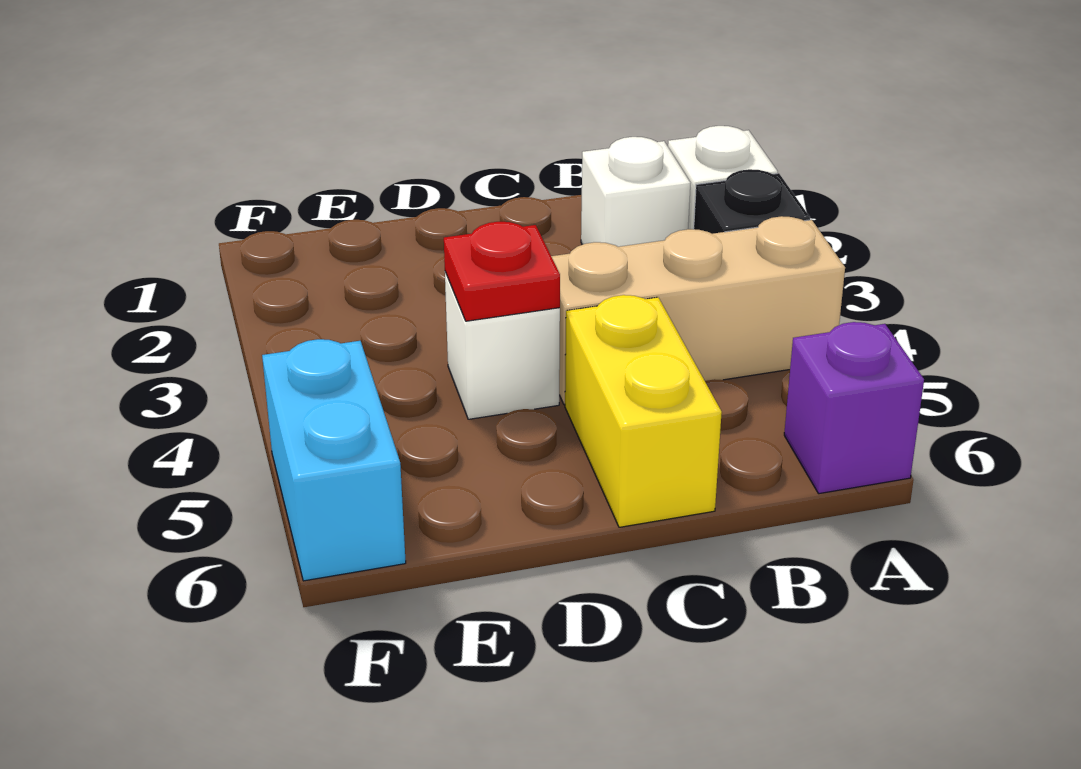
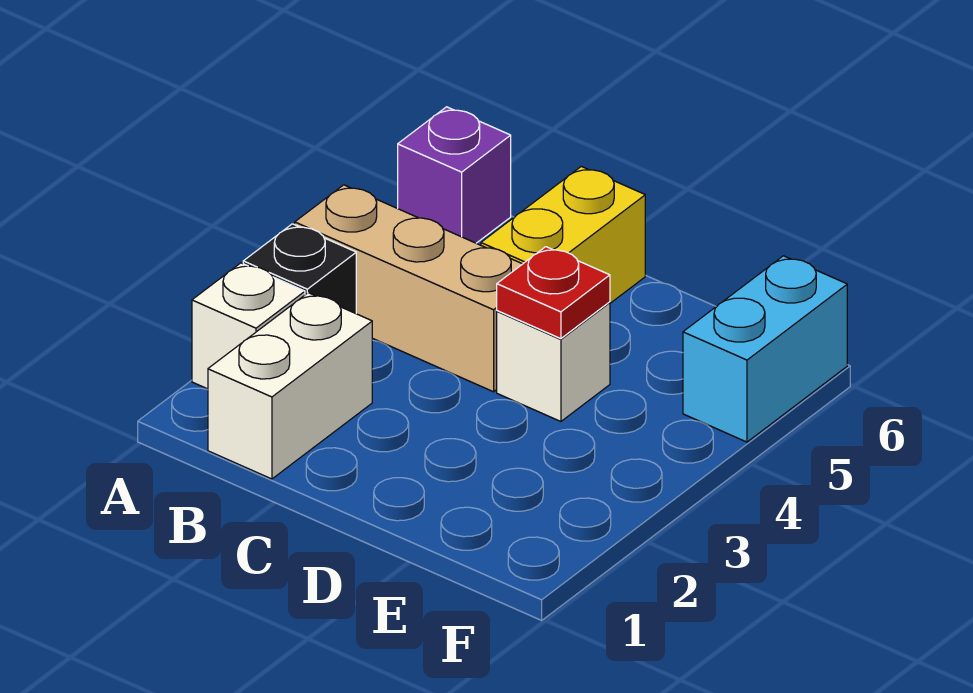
white 1x1 brick [581,137,690,247] -> white 1x2 brick [208,293,372,479]

